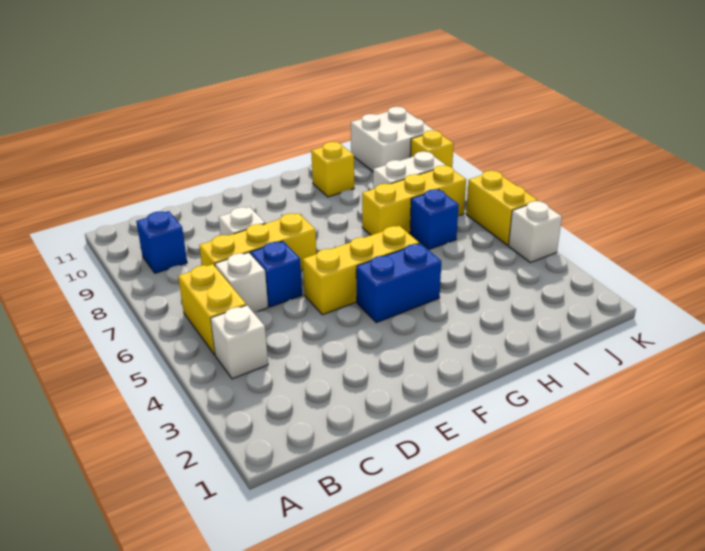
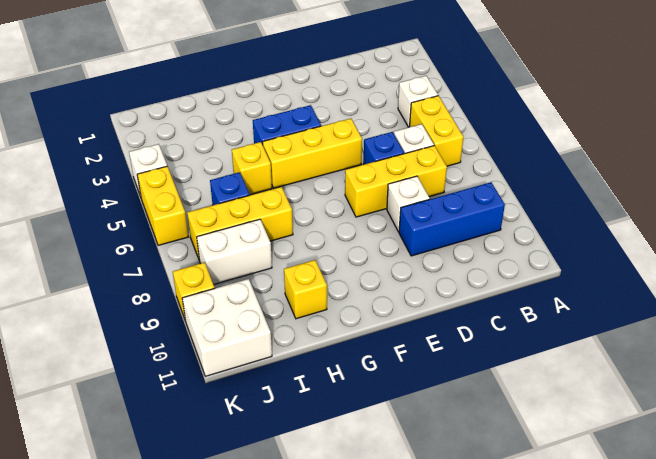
blue 1x1 brick [136,211,187,273] -> blue 1x3 brick [399,182,505,256]
none -> yellow 1x1 brick [232,142,272,195]

